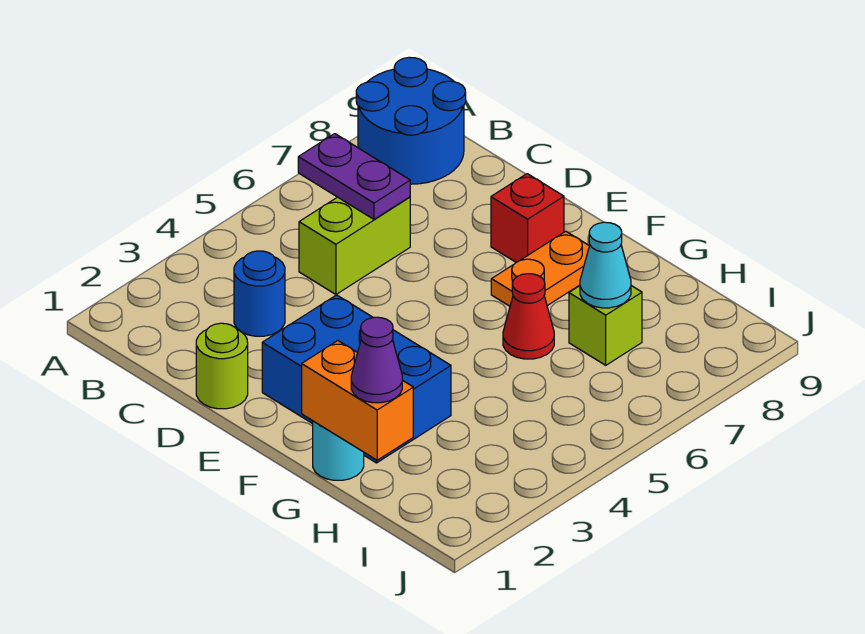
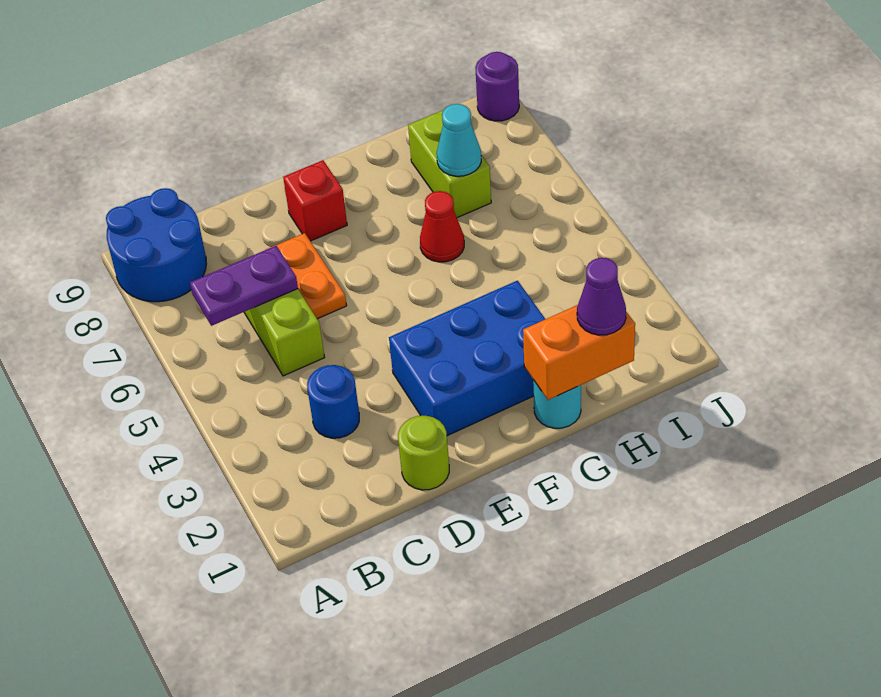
orange 1x2 plate [491,231,589,306] -> orange 1x2 plate moved to [266,233,347,319]
lime 1x1 brick [569,286,642,365] -> lime 1x2 brick [408,110,491,218]
none -> purple 1x1 round brick [475,52,519,121]

